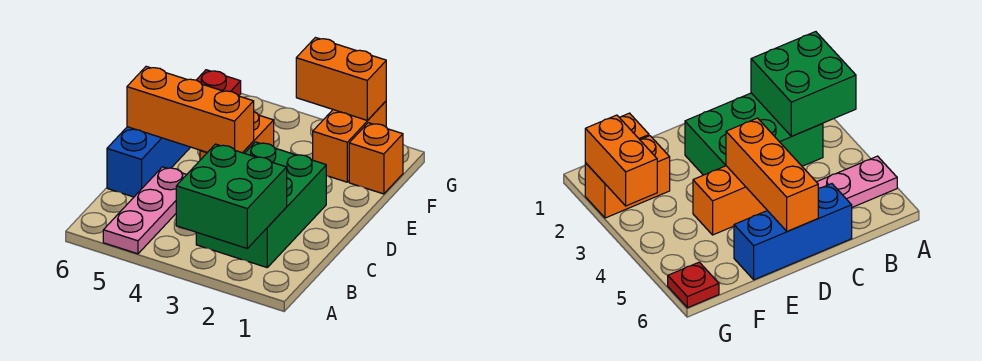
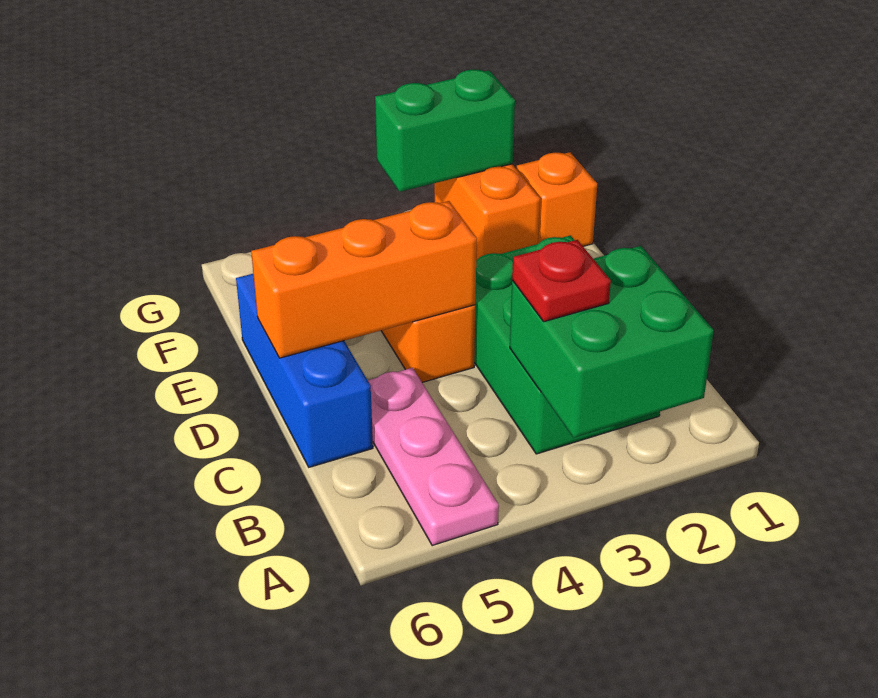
orange 1x2 brick [296,38,386,120] -> green 1x2 brick [375,69,515,192]
red 1x1 plate [197,70,241,96] -> red 1x1 plate moved to [512,240,611,322]

